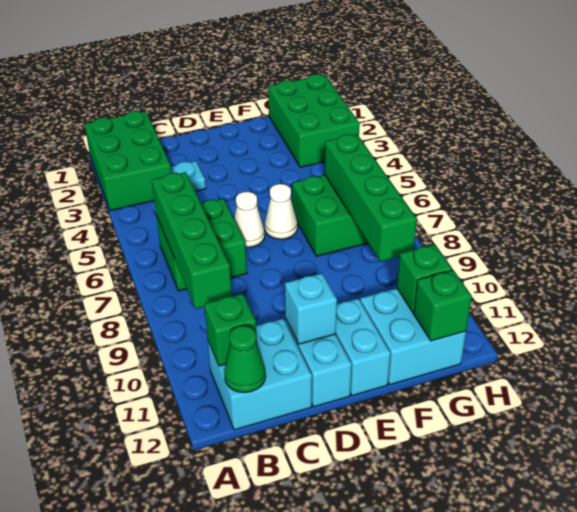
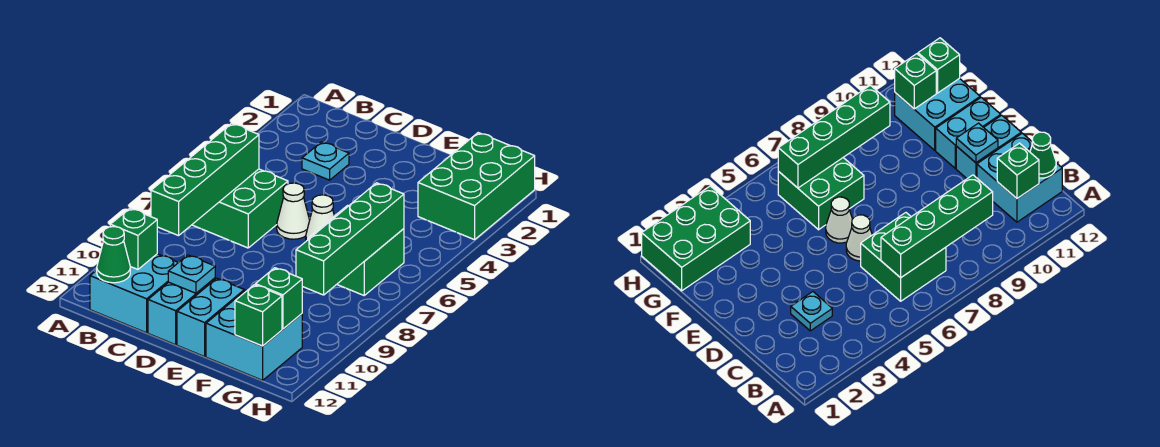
green 2x3 brick [85,111,171,211] -> none
cyan 1x1 brick [285,273,337,344] -> cyan 1x1 plate [168,255,215,293]

